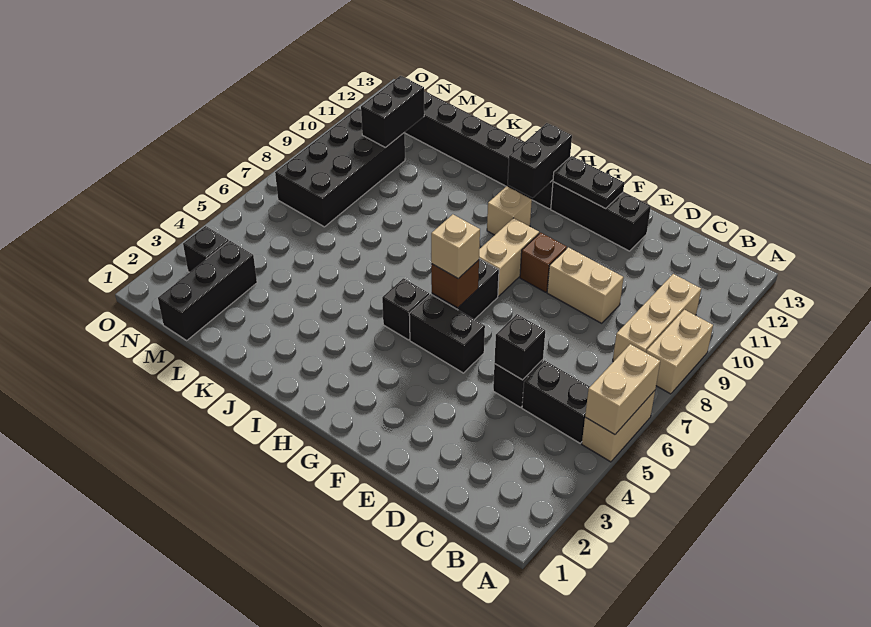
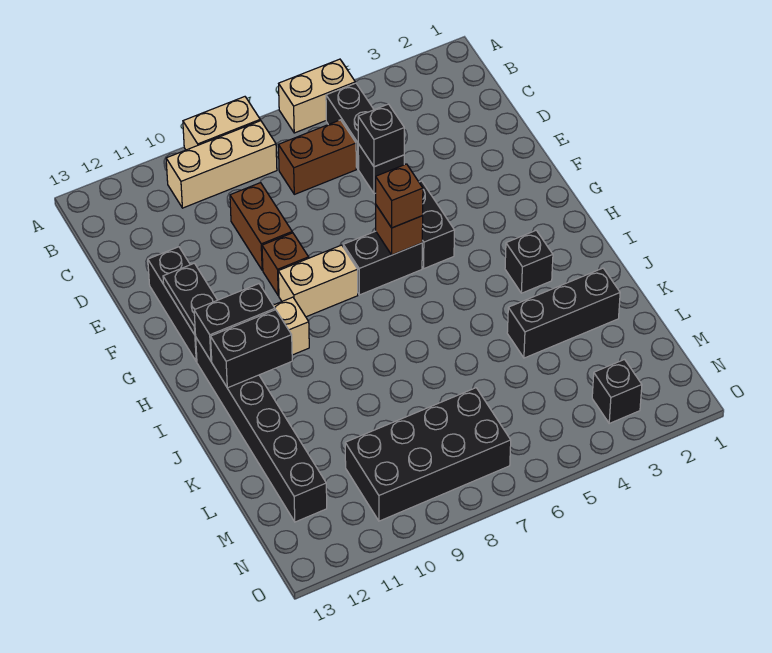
tan 1x2 brick [585,344,660,435] -> none
none -> brown 1x2 brick [278,120,356,194]
tan 1x2 brick [547,247,624,323] -> brown 1x2 brick [230,183,292,270]
tan 1x1 brick [431,214,480,278] -> brown 1x1 brick [376,164,423,228]
black 1x1 brick [382,278,429,340] -> black 1x1 brick moved to [505,230,553,293]
black 1x3 brick [158,241,257,340] -> black 1x3 brick moved to [507,268,620,358]
black 1x2 brick [361,76,424,148] -> black 1x2 brick moved to [211,310,292,388]

